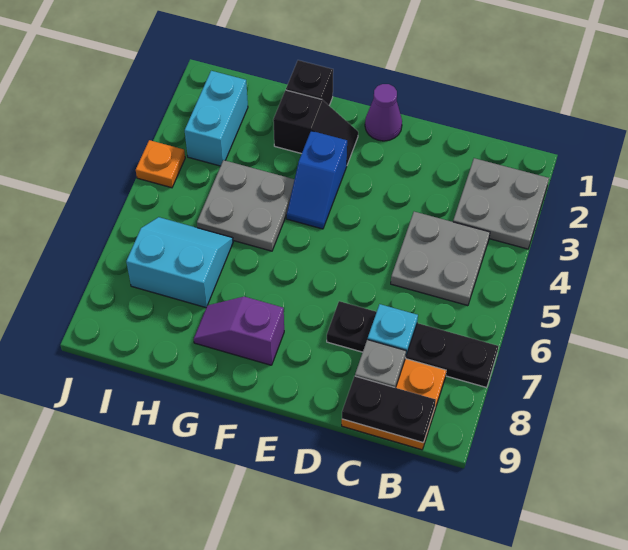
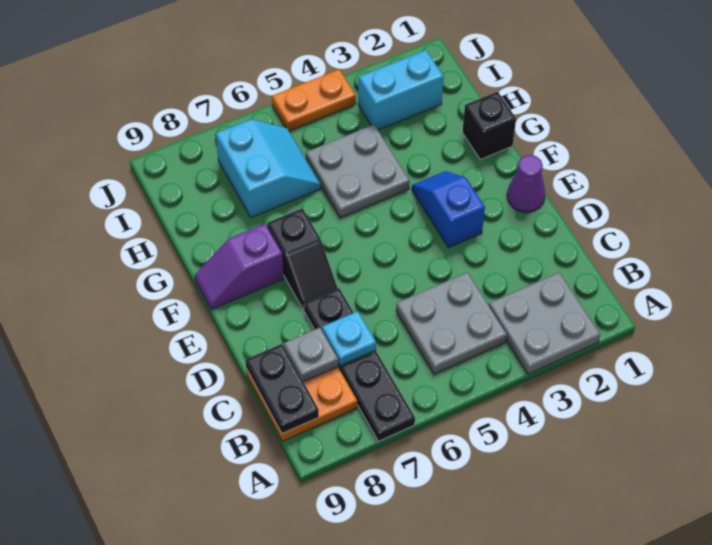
black 1x2 slope [273,90,358,165] -> black 1x2 slope moved to [267,208,338,310]
blue 1x2 slope [287,131,347,229] -> blue 1x2 slope turned to [412,171,485,248]
purple 1x2 slope [194,297,284,365] -> purple 1x2 slope turned to [194,224,284,310]
orange 1x1 plate [136,140,185,188] -> orange 1x2 plate [272,70,356,131]

